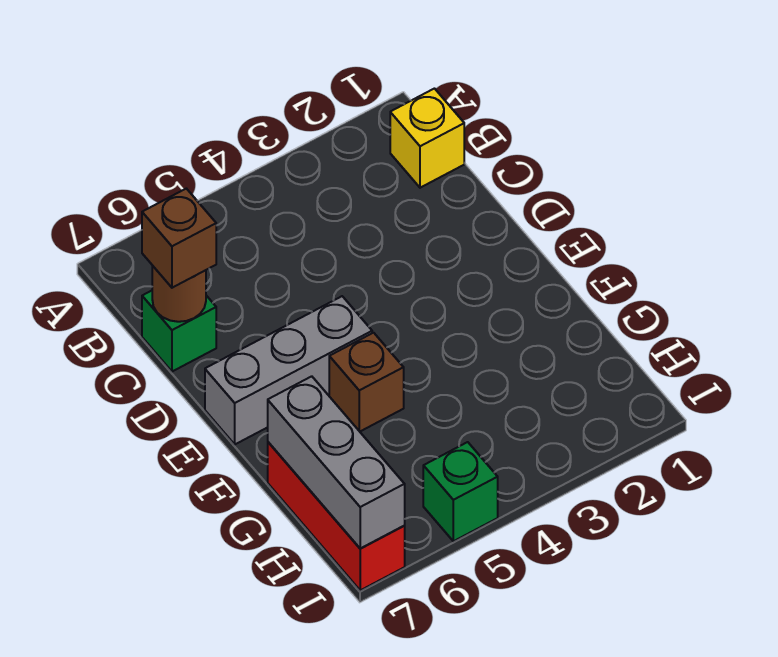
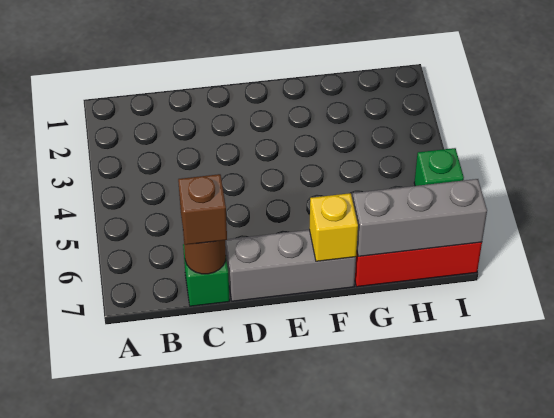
yellow 1x1 brick [390,89,464,188] -> yellow 1x1 brick moved to [309,193,358,261]
grey 1x3 brick [205,296,372,444] -> grey 1x3 brick turned to [225,230,356,301]
brown 1x1 brick [329,333,404,431] -> none

